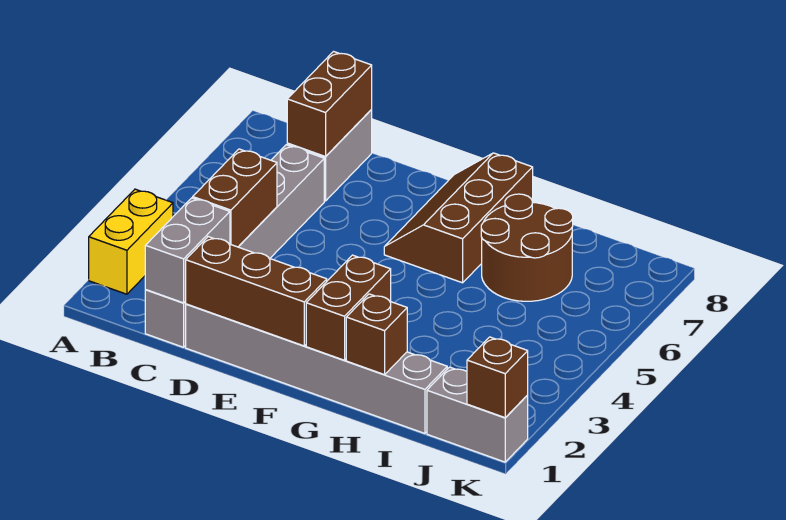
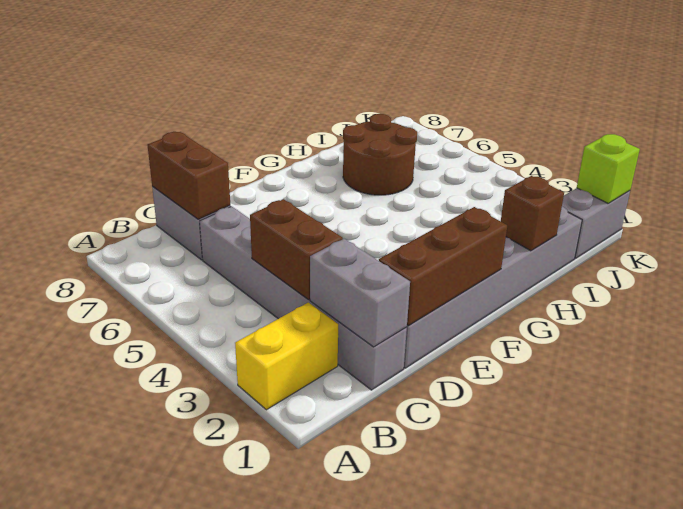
yellow 1x2 brick [89,189,173,294] -> yellow 1x2 brick turned to [235,302,338,410]
brown 2x3 slope [384,153,533,283] -> none
brown 1x2 brick [306,255,391,360] -> none
brown 1x1 brick [467,337,528,418] -> lime 1x1 brick [577,134,640,203]

